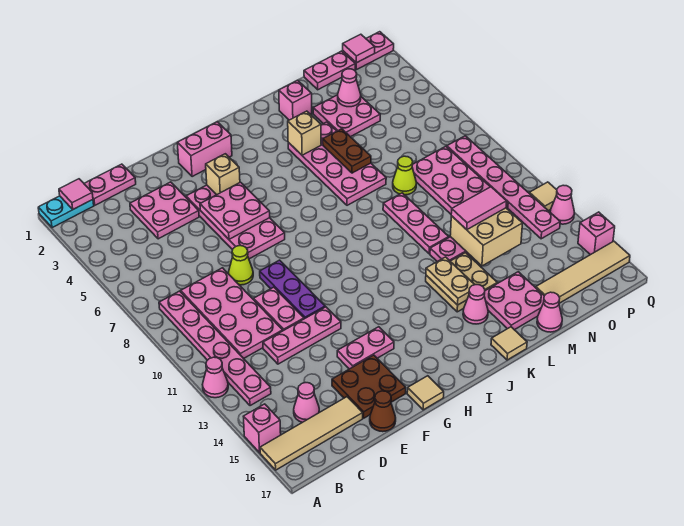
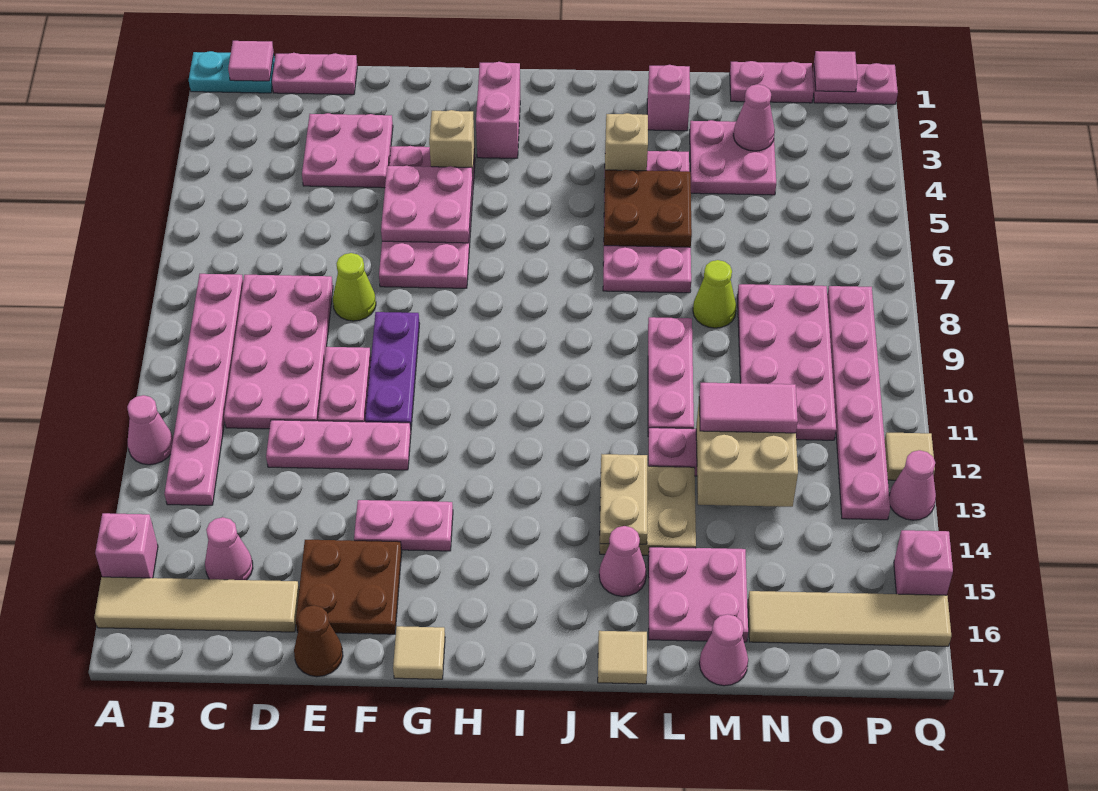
pink 1x2 brick [177,122,232,176] -> pink 1x2 brick turned to [476,62,520,158]
brown 1x2 plate [323,129,371,173] -> brown 2x2 plate [604,170,692,247]

